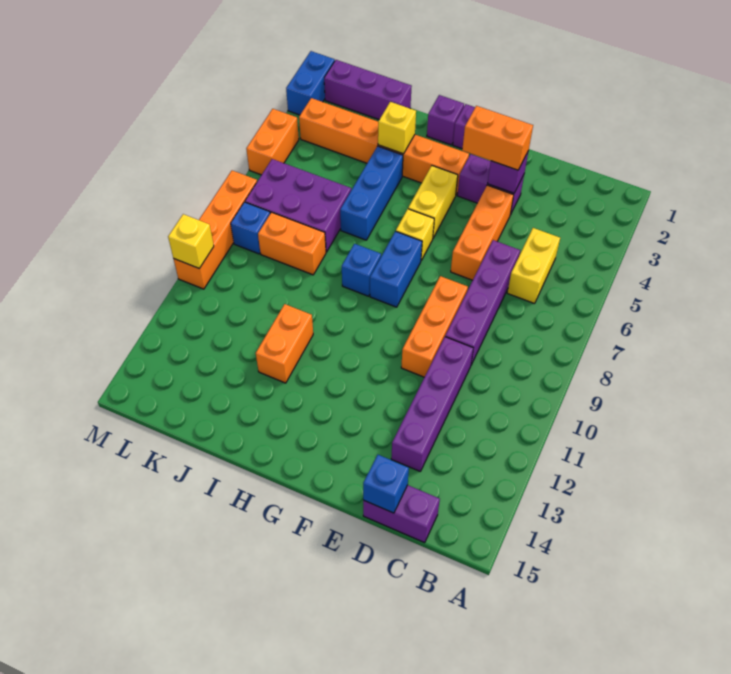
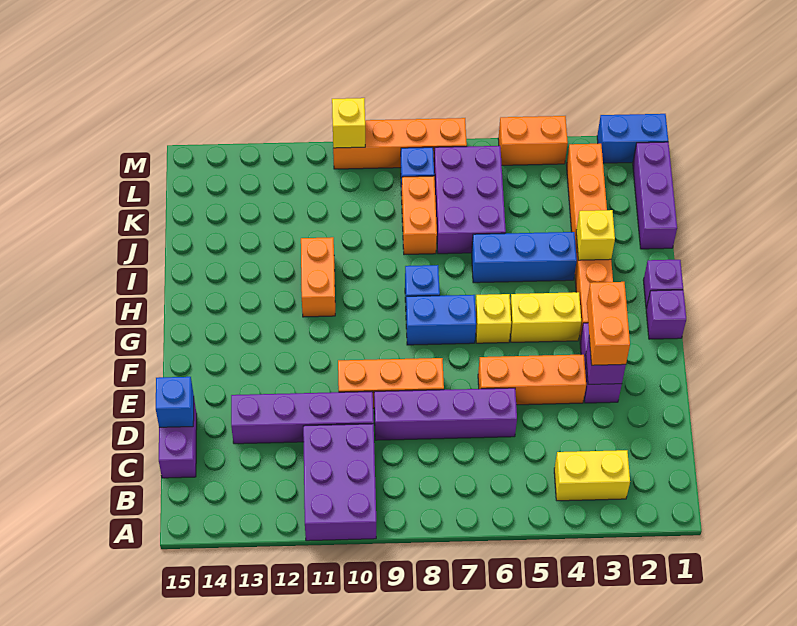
none -> purple 2x3 brick [303,424,376,541]
yellow 1x2 brick [507,228,560,304] -> yellow 1x2 brick moved to [554,450,630,501]
orange 1x2 brick [256,304,313,383] -> orange 1x2 brick turned to [301,237,335,317]

